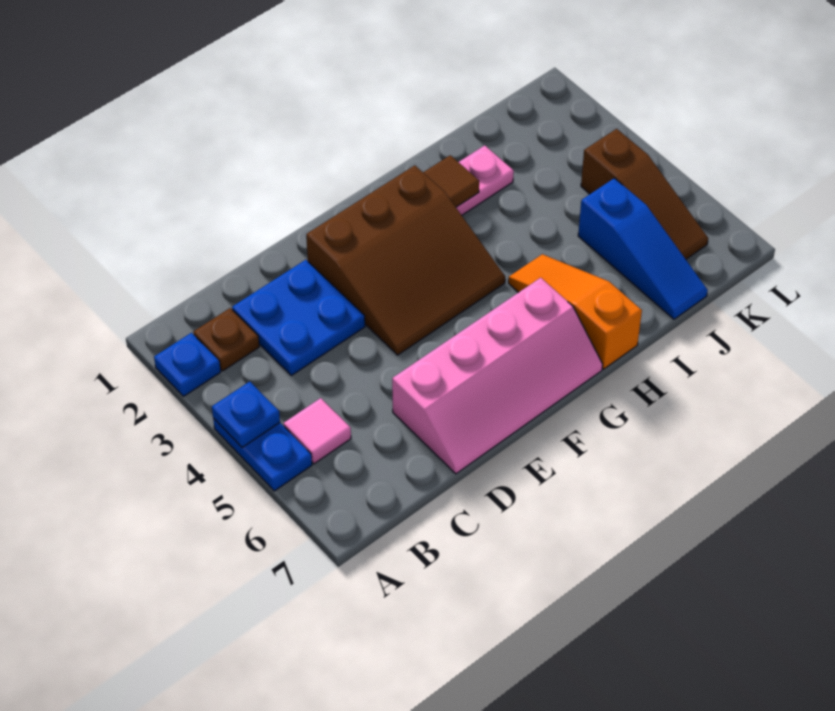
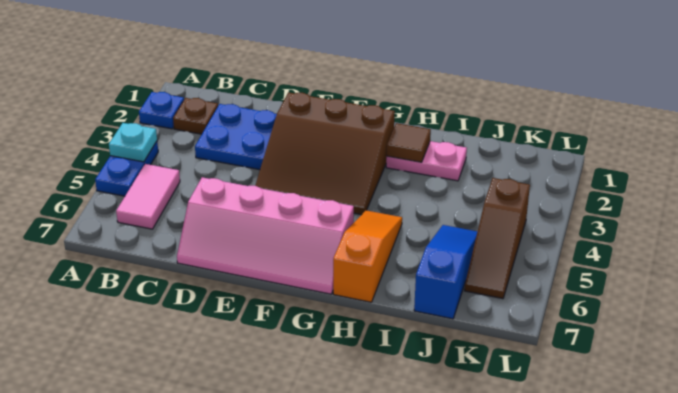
blue 1x1 plate [212,382,280,448] -> cyan 1x1 plate [109,123,157,162]
pink 1x1 tile [284,398,351,464] -> pink 1x2 tile [116,164,180,229]
blue 1x3 slope [578,178,708,319] -> blue 1x3 slope turned to [414,225,477,319]

